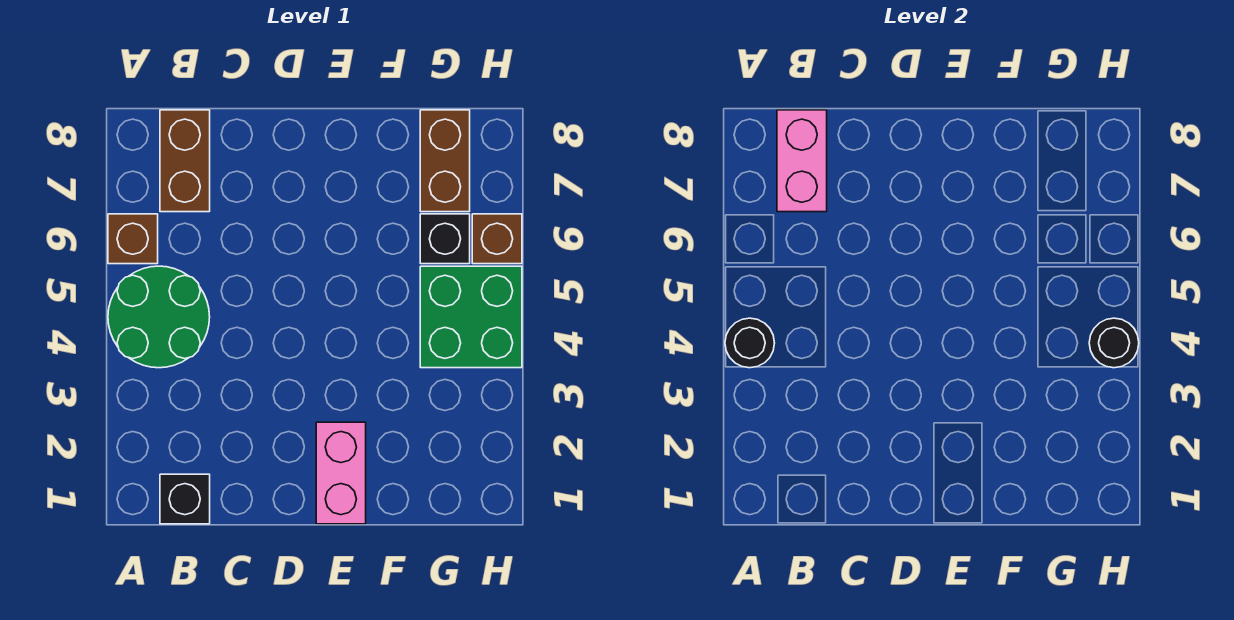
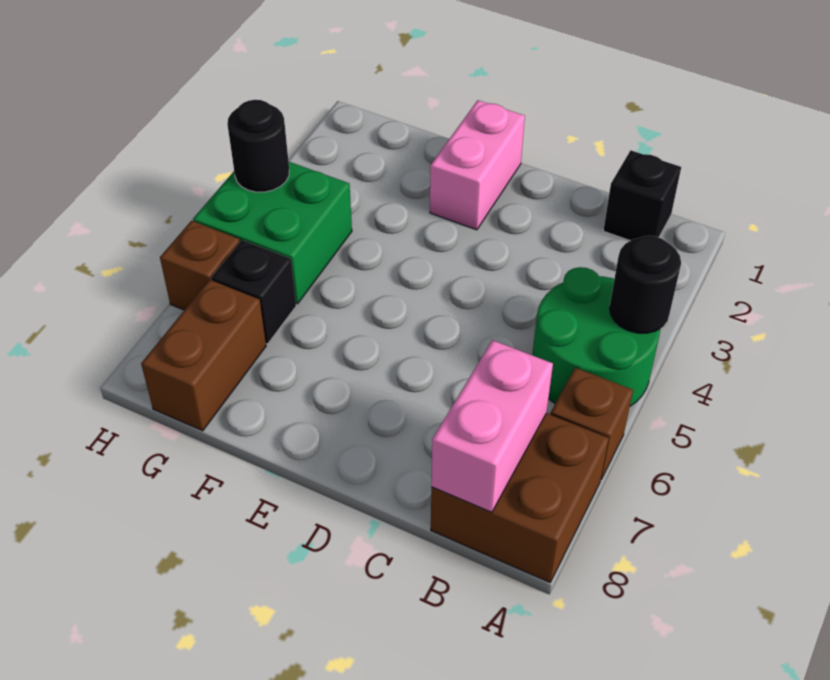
brown 1x2 brick [160,110,210,212] -> brown 2x2 brick [431,413,609,582]

